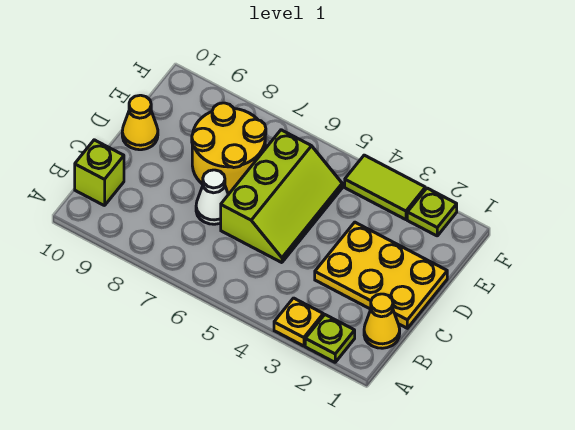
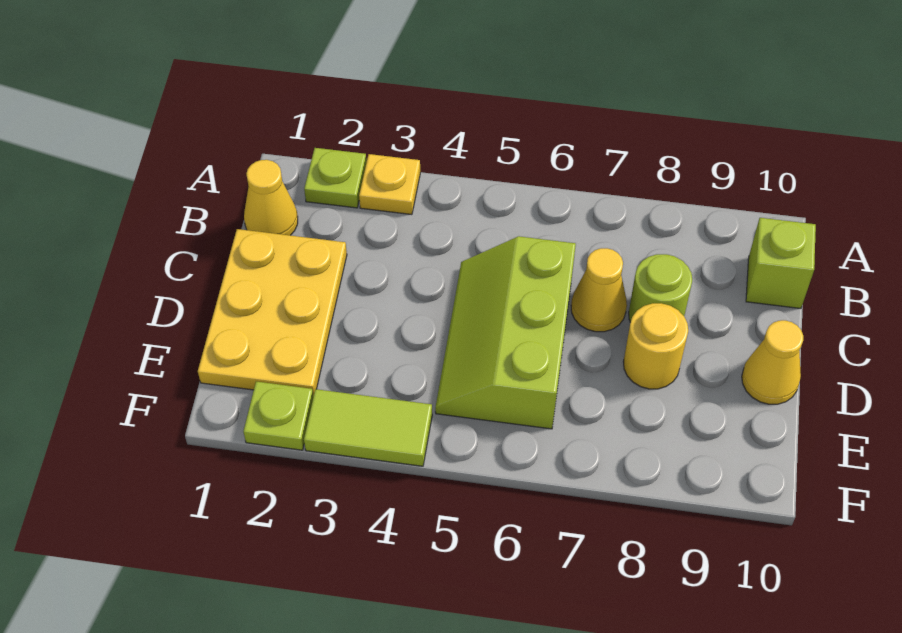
yellow 2x3 plate [315,222,447,328] -> yellow 2x3 plate turned to [198,229,347,396]
white 1x1 cone [196,170,228,224] -> yellow 1x1 cone [571,248,627,332]
none -> lime 1x1 round brick [629,254,692,322]
yellow 2x2 round brick [192,103,266,193] -> yellow 1x1 round brick [623,303,688,389]

